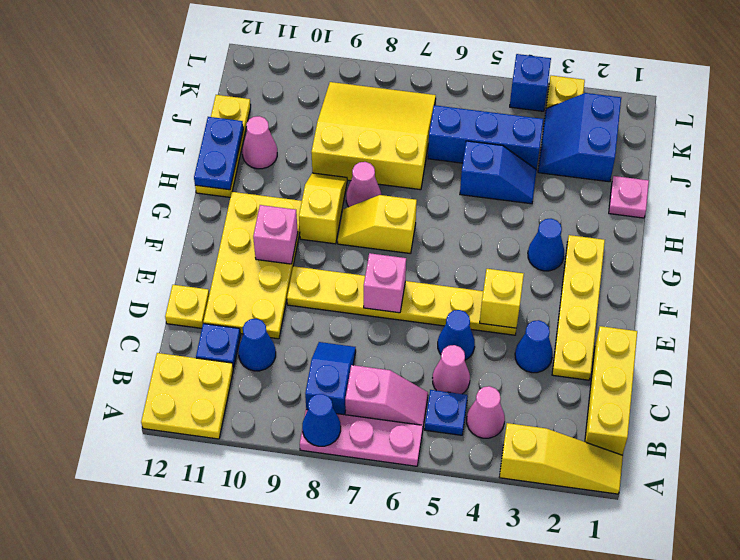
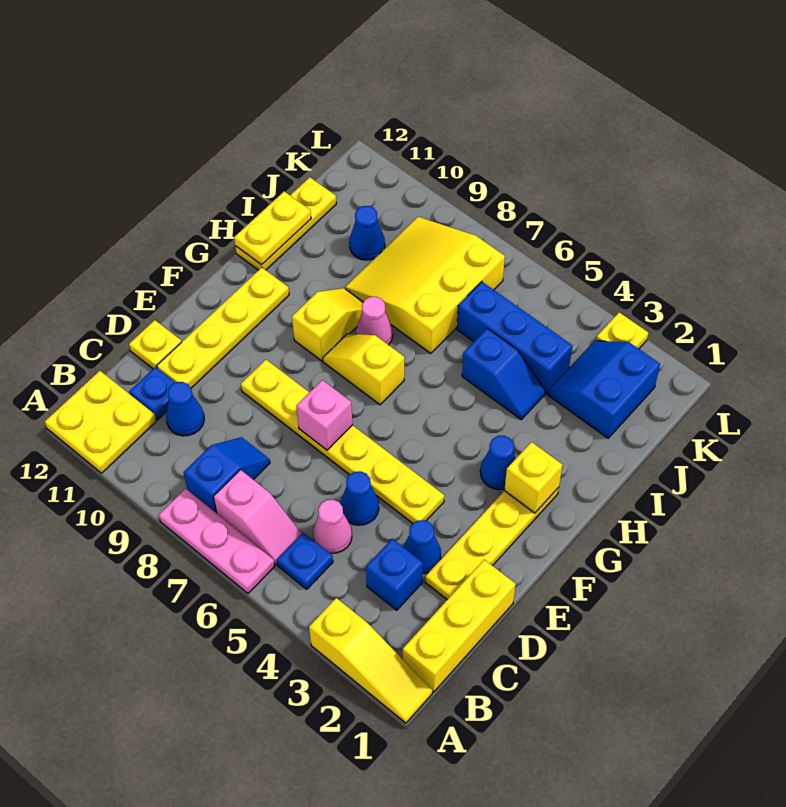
blue 1x1 cone [302,394,341,446] -> blue 1x1 cone moved to [349,206,385,260]
pink 1x1 cone [467,386,505,438] -> none
yellow 2x4 plate [204,192,302,339] -> yellow 1x4 plate [157,268,289,388]
yellow 1x1 brick [480,269,524,328] -> yellow 1x1 brick moved to [504,442,562,513]
pink 1x1 brick [253,205,298,264] -> none
blue 1x2 plate [194,117,243,190] -> yellow 1x2 plate [234,192,311,265]
pink 1x1 plate [609,176,649,218] -> none
yellow 3x3 slope [311,82,436,190] -> yellow 3x3 slope turned to [345,217,505,354]
pink 1x1 cone [242,116,277,169] -> none
blue 1x1 brick [510,54,551,111] -> blue 1x1 brick moved to [366,539,423,610]

